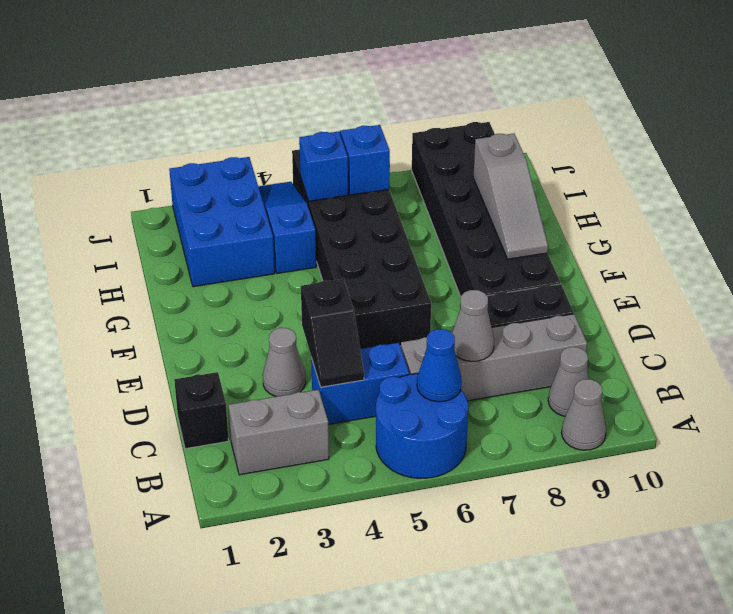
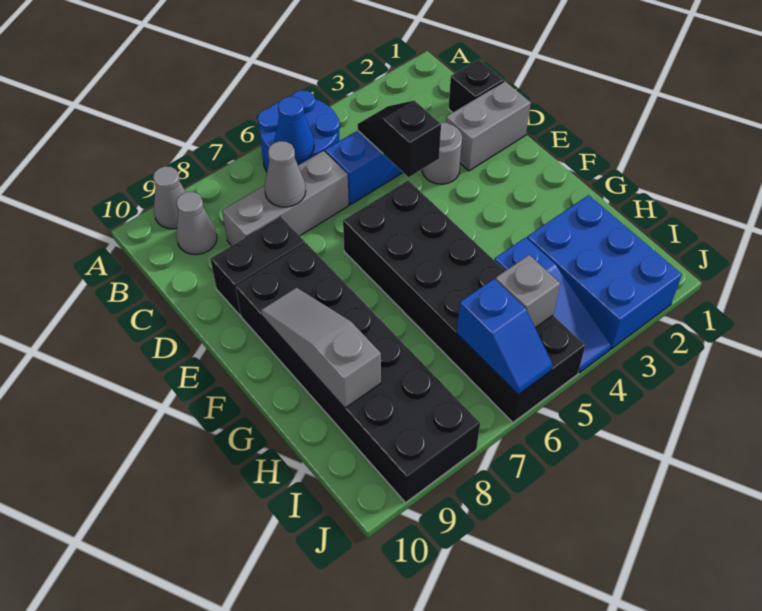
grey 1x2 brick [229,390,329,475] -> grey 1x2 brick moved to [446,81,531,171]
grey 1x4 brick [401,314,587,401] -> grey 1x3 brick [222,151,349,246]
grey 1x1 cone [263,328,306,397] -> grey 1x1 round brick [422,122,462,184]
blue 1x1 brick [299,131,348,201] -> grey 1x1 brick [496,255,560,328]

